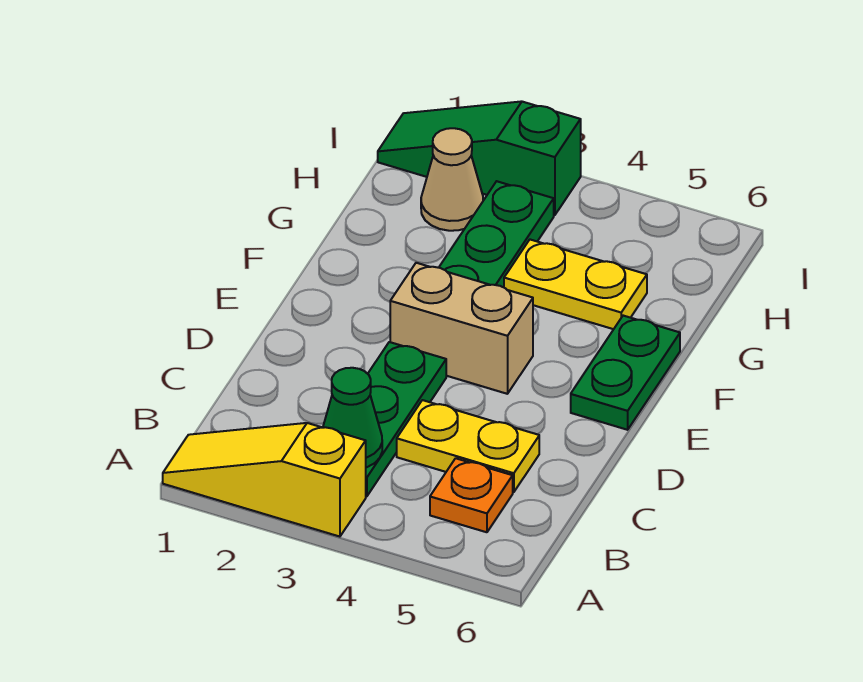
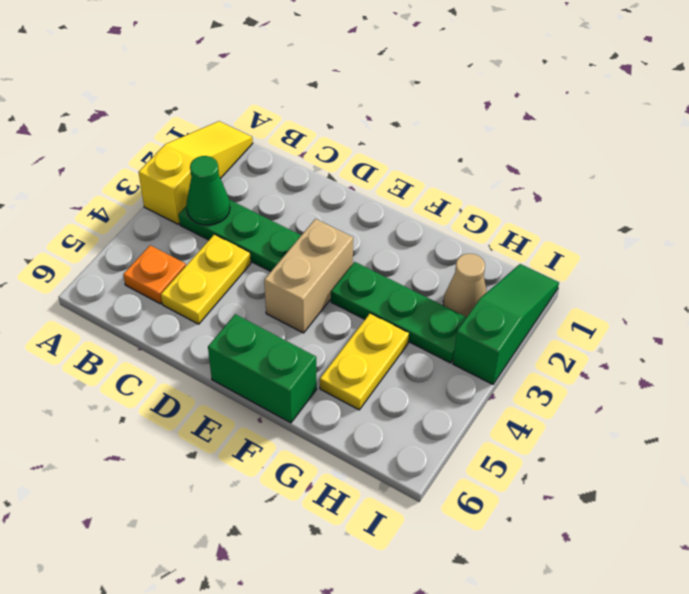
green 1x2 plate [571,316,680,430] -> green 1x2 brick [208,314,317,423]

